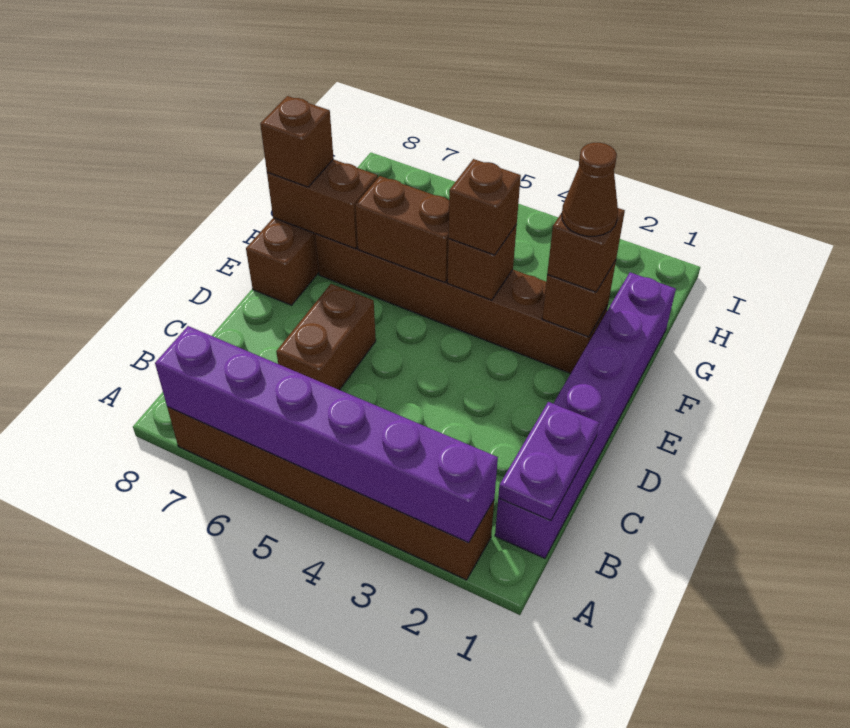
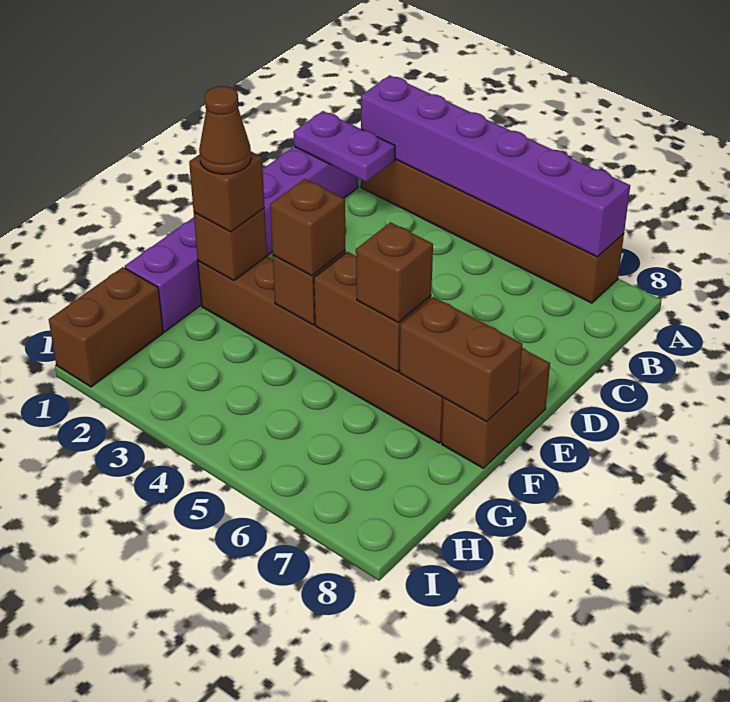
purple 1x2 plate [498,402,599,521] -> purple 1x2 plate turned to [293,111,395,182]
brown 1x2 brick [276,284,376,390] -> brown 1x2 brick moved to [49,267,163,387]
brown 1x1 brick [260,96,334,187] -> brown 1x1 brick moved to [356,222,433,323]

